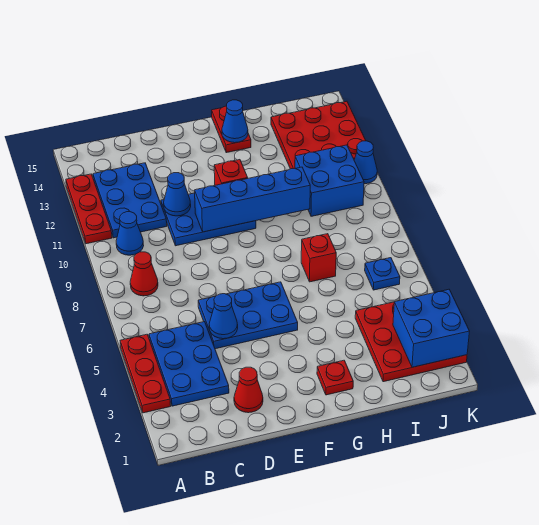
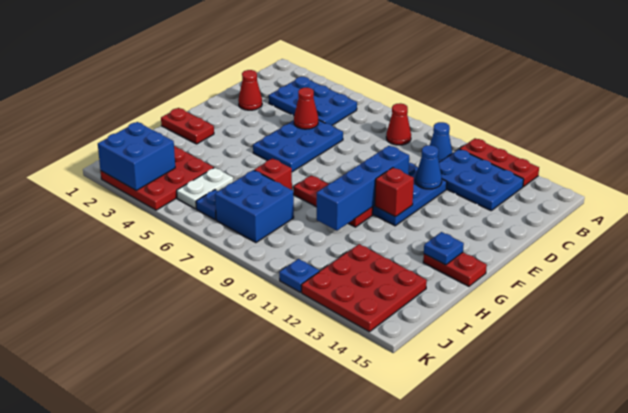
red 1x3 plate [120,334,171,413] -> red 1x3 plate moved to [294,175,373,227]
blue 1x1 cone [209,294,238,339] -> red 1x1 cone [294,88,318,129]
red 1x1 plate [317,360,353,395] -> red 1x2 plate [161,108,214,144]
blue 1x1 cone [222,100,248,143] -> blue 1x1 plate [424,232,464,265]
none -> white 1x2 plate [177,168,233,209]
blue 2x2 brick [295,145,364,216] -> blue 2x2 brick moved to [215,170,294,243]
blue 1x1 cone [354,141,377,184] -> blue 1x1 plate [279,259,319,292]

